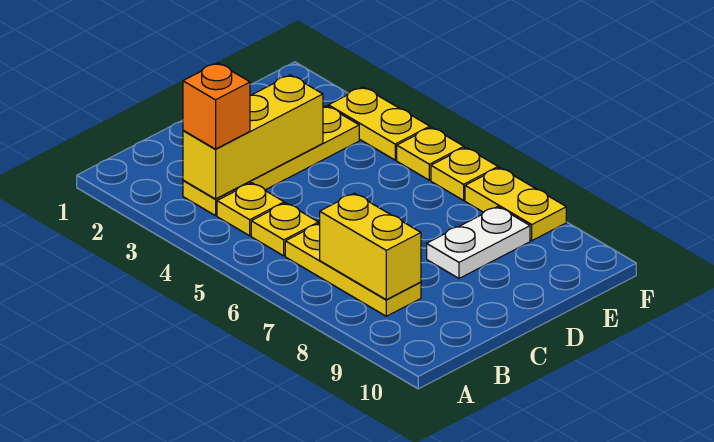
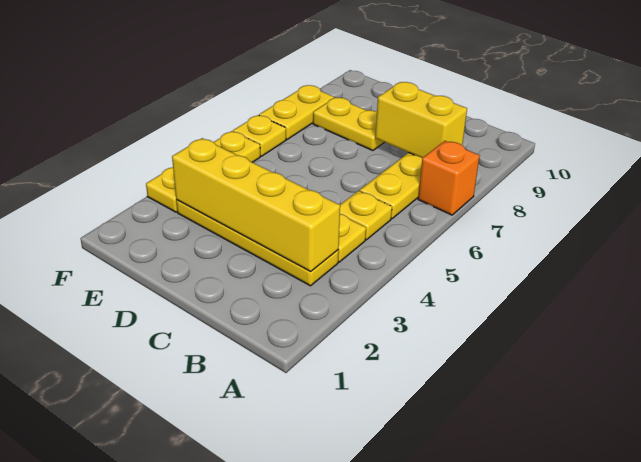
yellow 1x3 brick [183,75,323,199] -> yellow 1x4 brick [172,138,340,272]
orange 1x1 brick [183,63,250,149] -> orange 1x1 brick moved to [418,141,480,215]
yellow 1x2 brick [320,193,421,300] -> yellow 1x2 brick turned to [375,82,467,158]
white 1x2 plate [427,207,530,278] -> yellow 1x2 plate [313,97,384,151]

